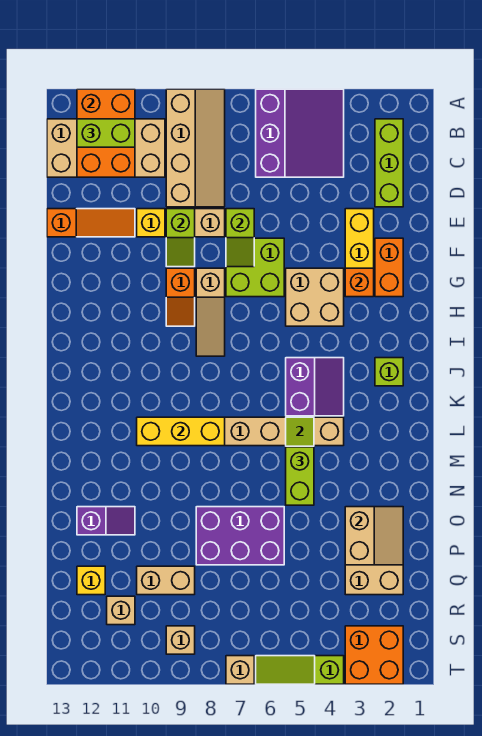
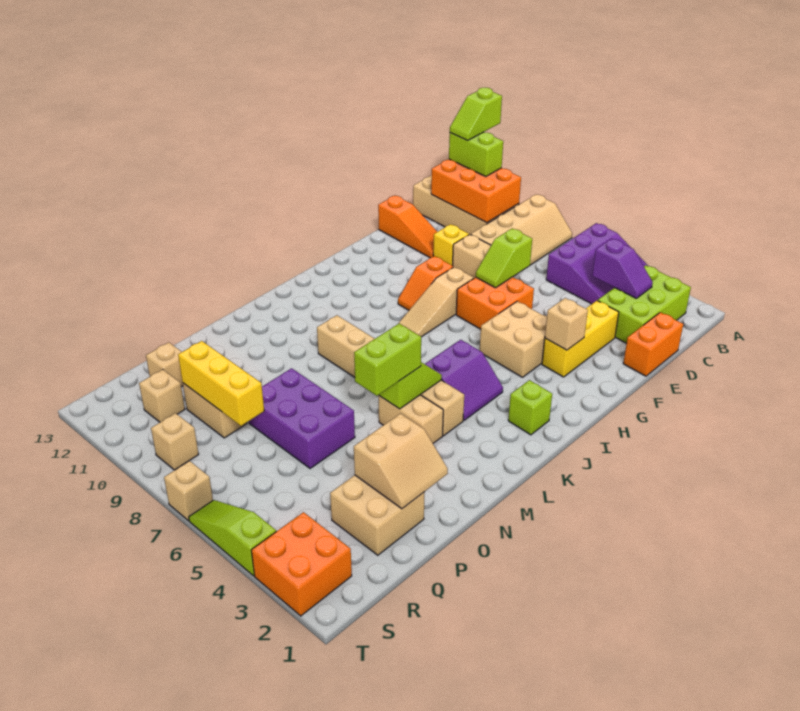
orange 2x3 brick [77,89,135,177] -> orange 2x3 brick turned to [431,159,521,223]
lime 1x3 brick [375,119,403,207] -> lime 2x3 brick [598,265,691,343]
lime 1x2 slope [166,209,195,267] -> lime 1x2 slope moved to [450,88,502,140]
orange 1x2 brick [375,238,403,297] -> orange 1x2 brick moved to [623,312,683,376]
lime 2x2 brick [226,238,284,297] -> orange 2x2 brick [456,277,534,329]
orange 1x1 brick [345,268,374,297] -> tan 1x1 brick [545,298,588,350]
yellow 1x3 brick [137,417,225,446] -> yellow 1x3 brick moved to [178,341,264,426]
none -> tan 1x2 brick [378,395,443,443]
purple 1x2 slope [77,507,135,535] -> purple 1x2 slope moved to [592,239,653,298]
yellow 1x1 brick [77,566,105,595] -> tan 1x1 brick [146,342,183,387]

